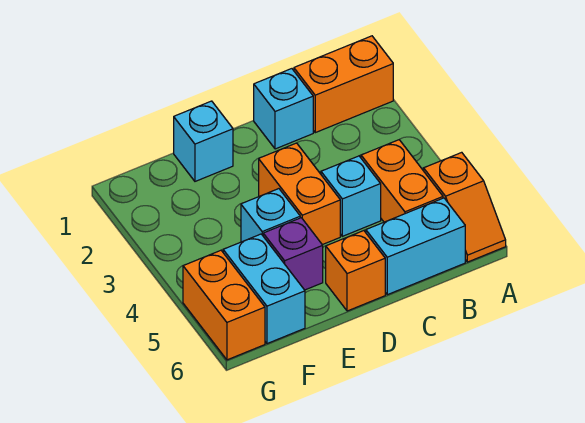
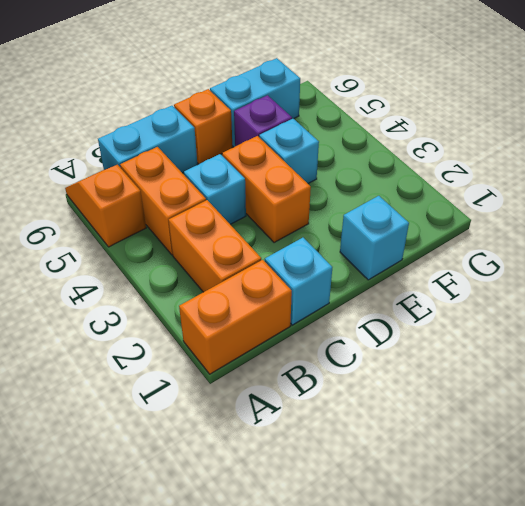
cyan 1x2 brick [223,234,305,344] -> cyan 1x2 brick turned to [210,58,300,147]
orange 1x2 brick [183,250,265,360] -> orange 1x2 brick moved to [169,200,261,292]

